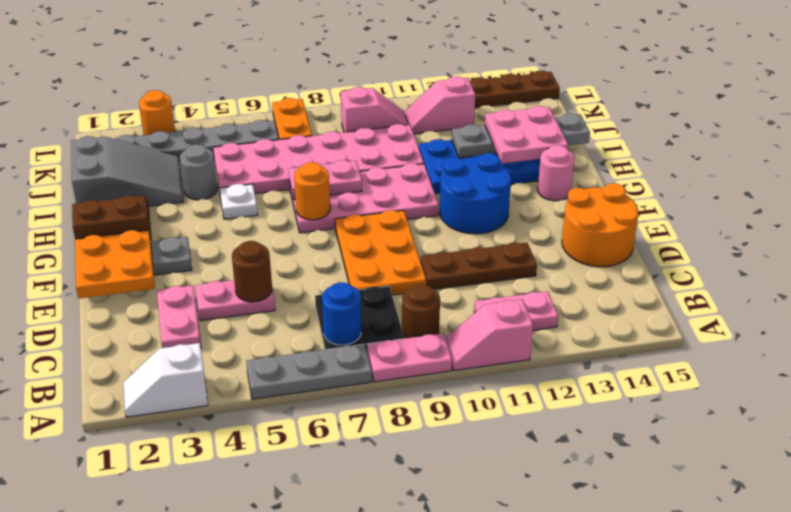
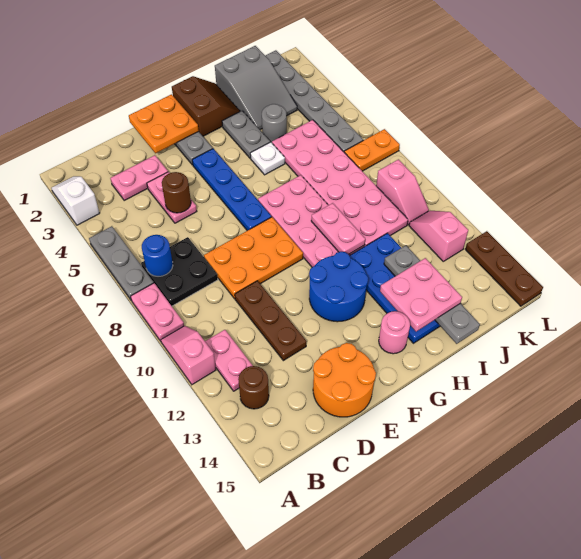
brown 1x1 round brick [402,284,440,339] -> brown 1x1 round brick moved to [238,366,269,409]
none -> blue 1x4 plate [192,149,271,231]
orange 1x1 round brick [294,162,330,220] -> none
none -> grey 1x2 plate [222,111,270,158]
pink 1x2 plate [289,160,362,200] -> pink 1x2 plate moved to [311,203,365,254]
orange 1x1 round brick [139,90,175,135] -> none

